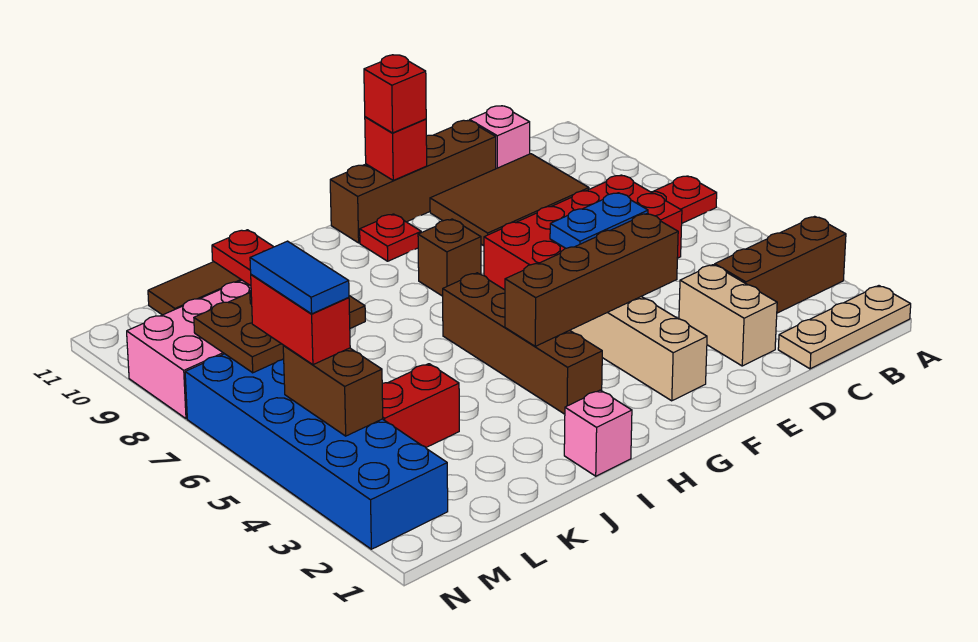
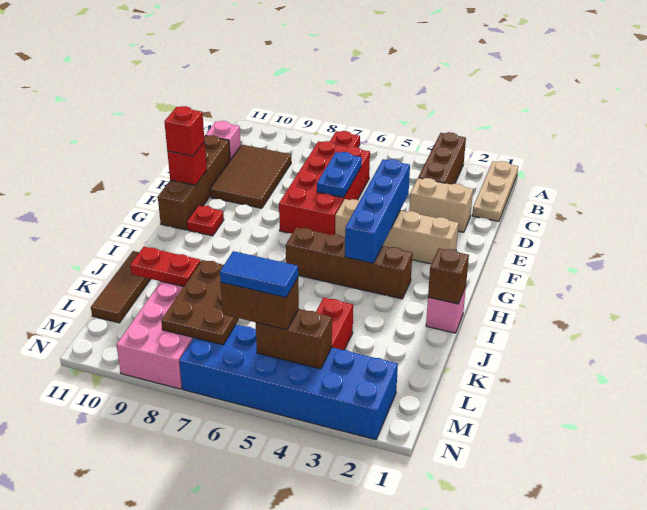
brown 1x4 brick [505,214,678,346] -> blue 1x4 brick [345,159,410,263]
brown 1x1 brick [418,219,481,296] -> brown 1x1 brick moved to [428,249,469,304]
red 1x2 brick [251,275,350,365] -> brown 1x2 brick [221,278,299,330]

